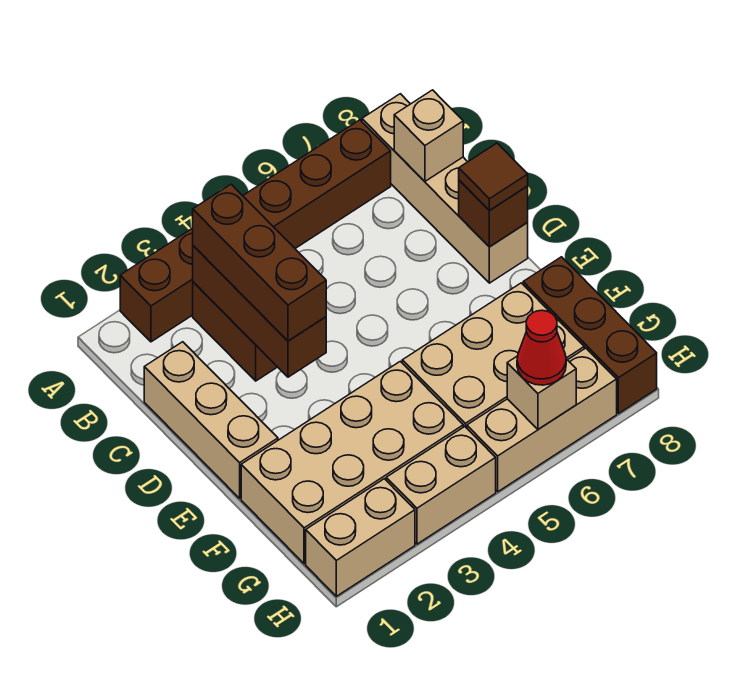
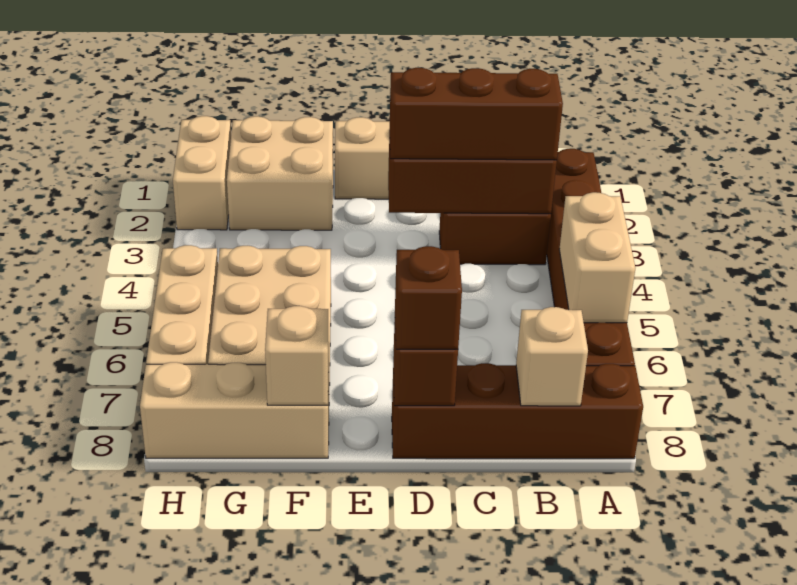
tan 1x4 brick [362,94,528,283] -> brown 1x4 brick [392,363,643,459]
brown 1x1 tile [459,143,528,211] -> brown 1x1 brick [395,246,462,349]
tan 2x4 brick [241,361,463,564] -> tan 2x2 brick [227,116,333,230]
brown 1x3 brick [523,257,657,414] -> tan 1x3 brick [140,362,329,458]
tan 1x2 brick [386,427,496,544] -> tan 1x2 brick moved to [559,192,635,323]
tan 1x1 brick [507,356,576,429] -> tan 1x1 brick moved to [265,306,329,405]
red 1x1 cone [517,310,566,385] -> none

